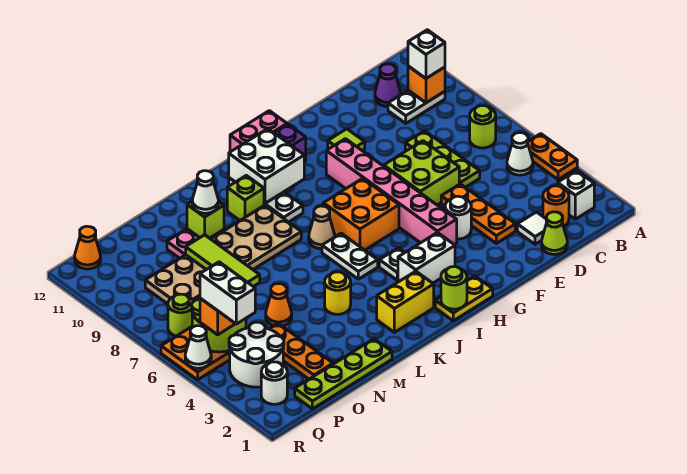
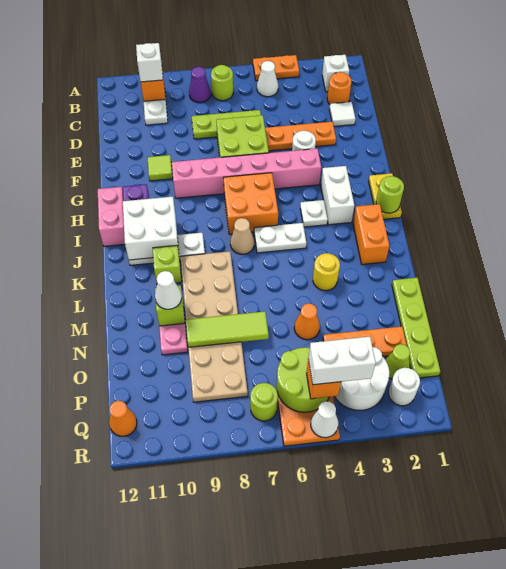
purple 1x1 cone [375,64,401,106] -> purple 1x1 cone moved to [189,67,211,103]
lime 1x1 cone [542,212,567,254] -> lime 1x1 cone moved to [386,344,410,379]
yellow 1x2 brick [377,271,434,332] -> orange 1x2 brick [353,204,390,264]

